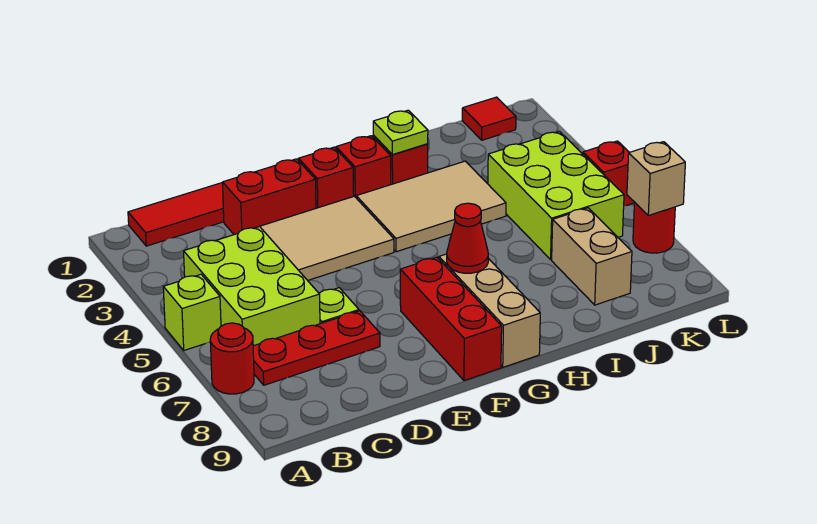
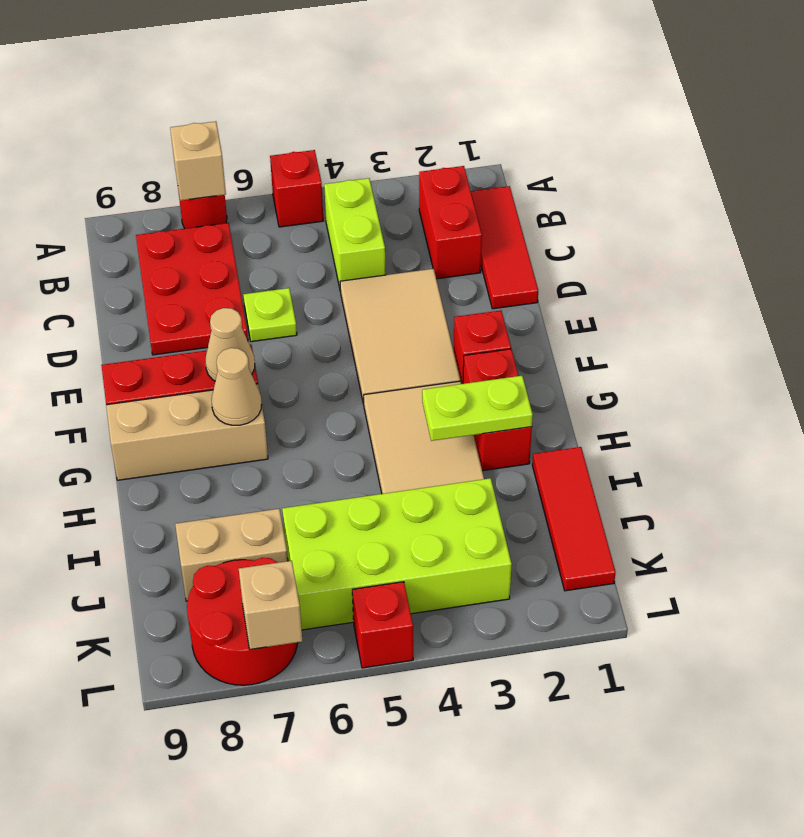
lime 1x1 brick [163,274,221,350] -> red 1x1 brick [270,150,323,227]
none -> tan 1x1 brick [170,121,226,201]
lime 2x3 brick [184,227,320,346] -> lime 1x2 brick [324,178,386,288]
red 1x3 plate [253,311,380,385] -> red 2x3 plate [136,223,248,355]
red 1x2 brick [223,159,316,235] -> red 1x2 brick moved to [419,166,482,279]
none -> tan 1x1 cone [205,308,255,381]
red 1x1 cone [447,203,488,273] -> tan 1x1 cone [212,348,262,425]
lime 1x1 plate [373,110,428,155] -> lime 1x2 plate [422,376,533,441]
lime 2x3 brick [488,132,624,259] -> lime 2x4 brick [282,478,512,630]
red 1x1 tile [462,97,516,140] -> red 1x3 tile [532,447,616,591]
red 1x1 round brick [633,202,675,253] -> red 2x2 round brick [187,558,298,685]

